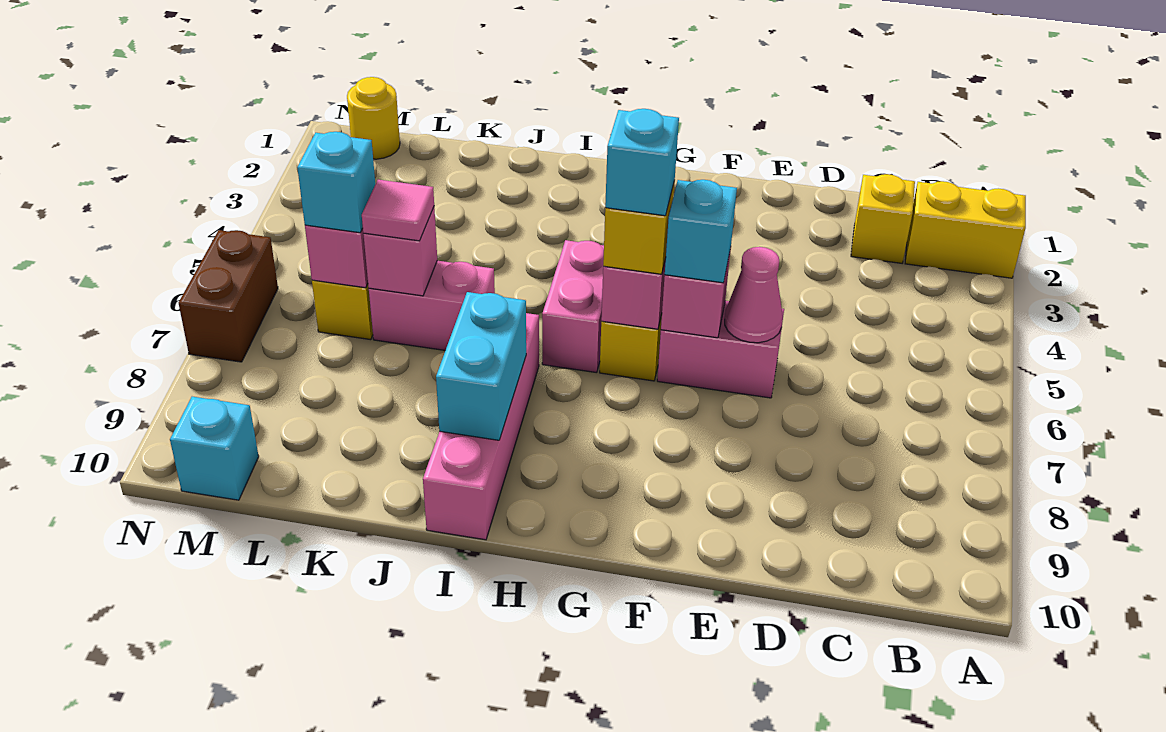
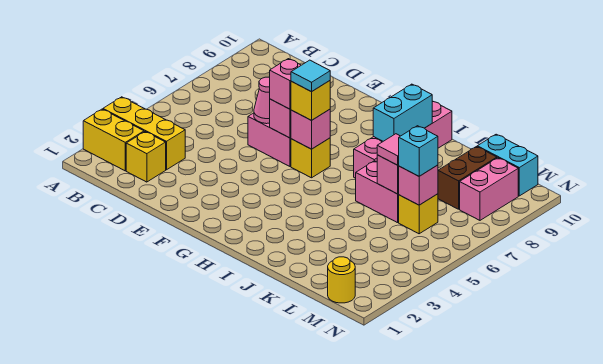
none -> yellow 1x3 brick [103,97,185,170]
cyan 1x1 brick [665,180,737,283] -> pink 1x1 brick [270,59,301,109]
cyan 1x1 brick [605,109,679,216] -> cyan 1x1 tile [291,60,330,92]
pink 1x2 brick [542,240,604,373] -> pink 1x2 brick moved to [460,158,518,220]
cyan 1x1 brick [170,397,259,500] -> cyan 1x2 brick [477,134,538,196]
brown 1x2 brick [179,230,278,362] -> brown 1x2 brick moved to [438,147,497,209]

